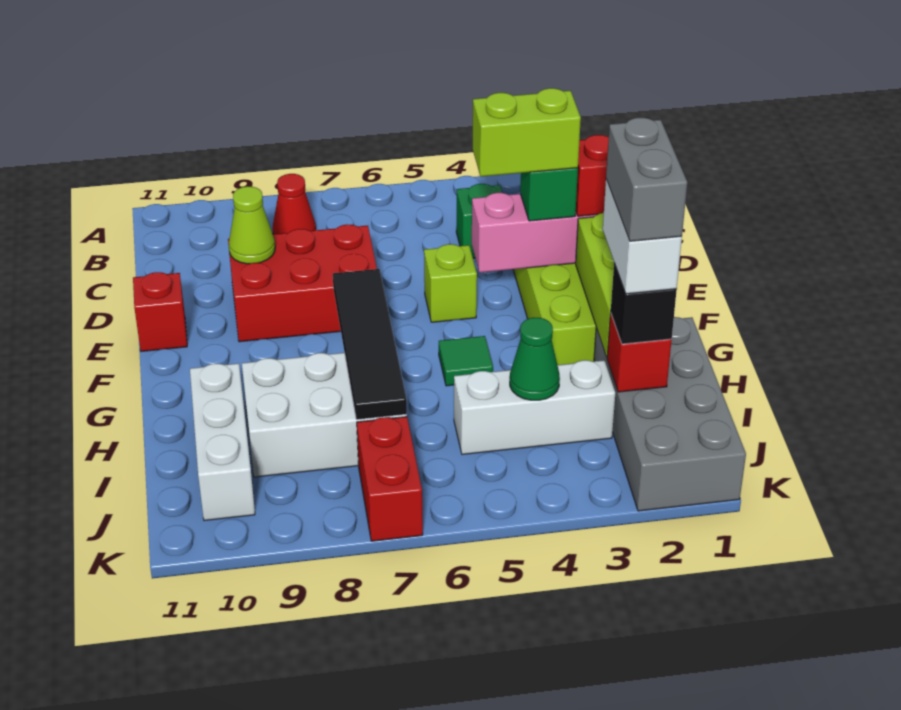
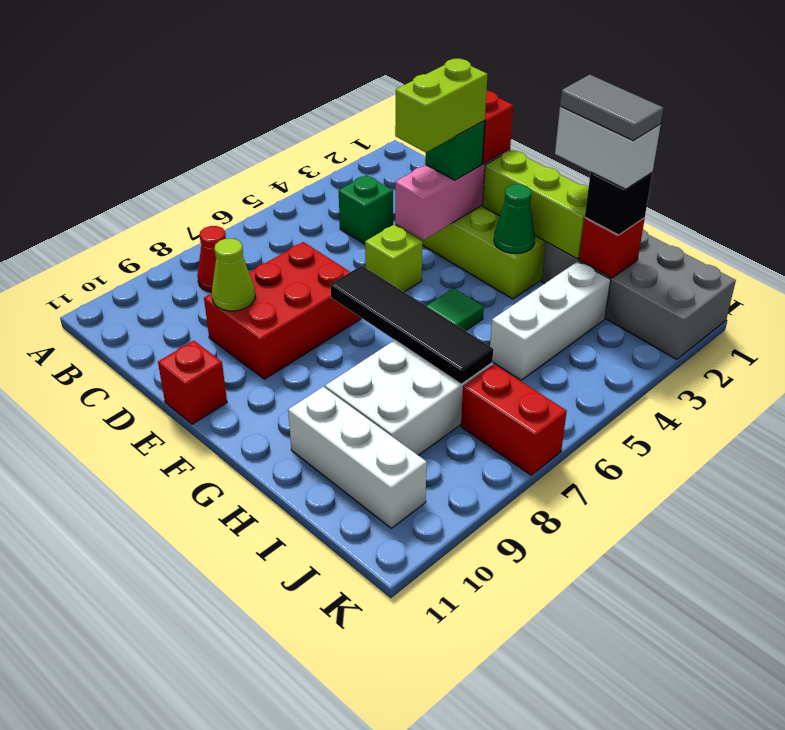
grey 1x2 brick [606,118,687,241] -> grey 1x2 tile [560,75,663,140]
green 1x1 cone [510,318,560,400] -> green 1x1 cone moved to [494,184,535,253]

